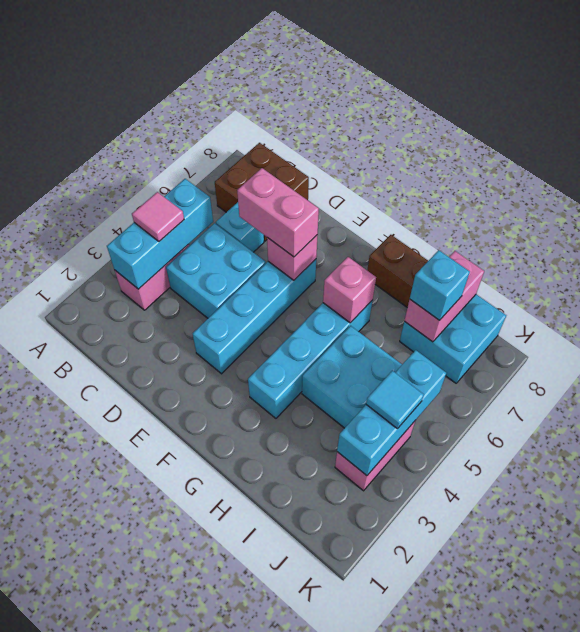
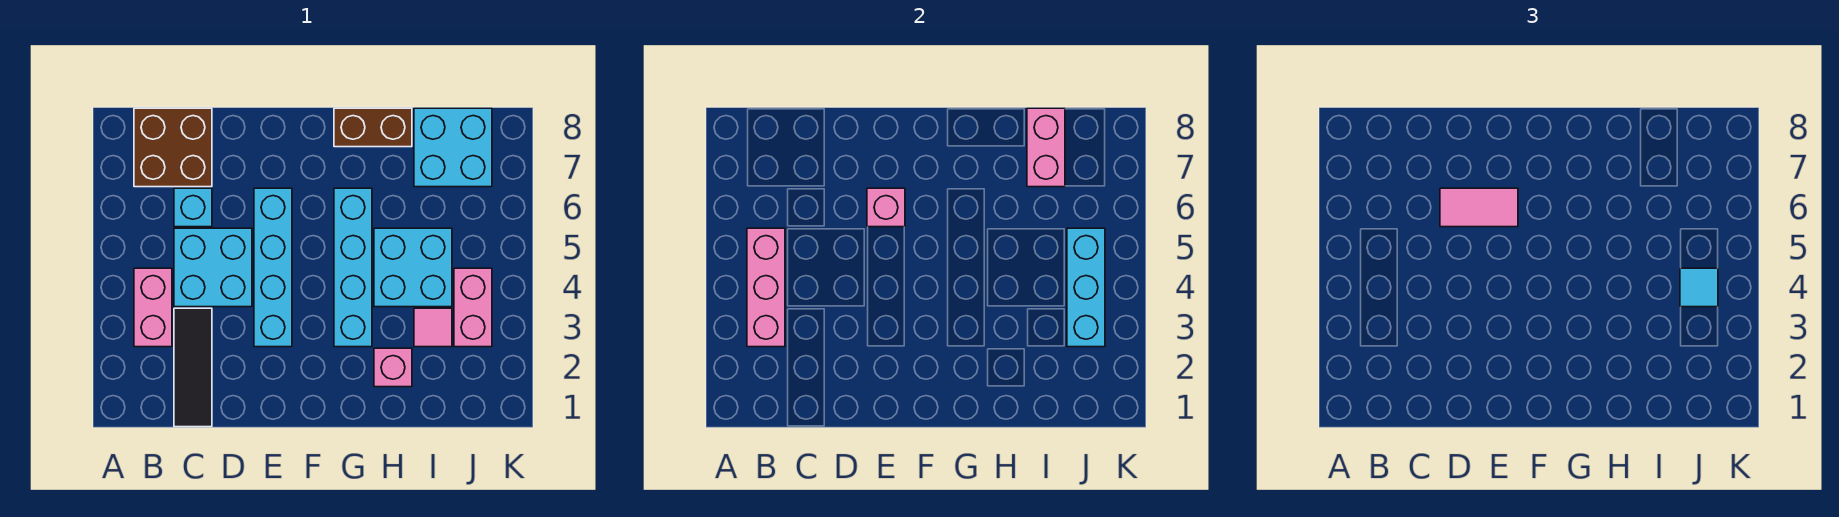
cyan 1x3 brick [107,179,213,289] -> pink 1x3 brick [747,228,785,347]
pink 1x1 tile [132,192,184,241] -> pink 1x1 tile moved to [414,308,452,347]
none -> black 1x3 tile [174,308,212,427]
pink 1x2 brick [237,168,319,257] -> pink 1x2 tile [1440,188,1518,227]
pink 1x1 brick [323,257,376,323] -> pink 1x1 brick moved to [374,348,412,387]
cyan 1x1 brick [410,250,470,320] -> none

